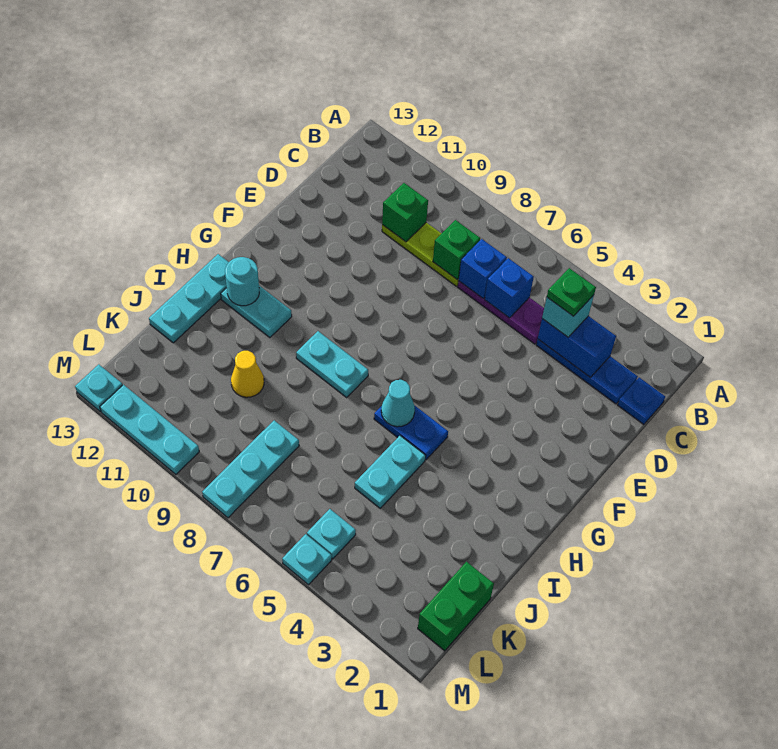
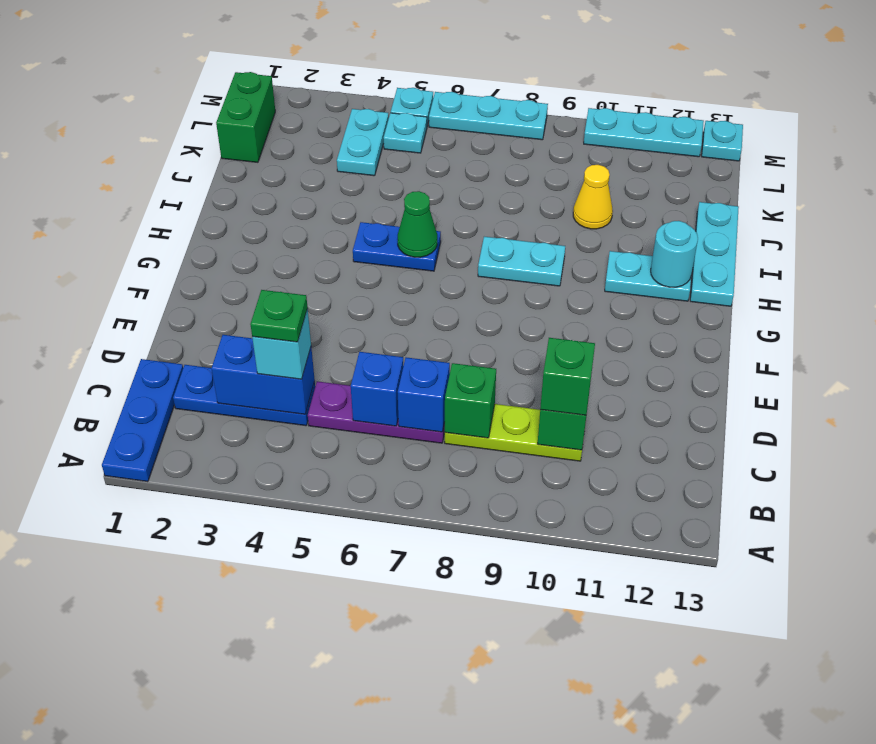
blue 1x1 plate [618,378,665,424] -> blue 1x3 plate [102,359,183,482]
none -> green 1x1 brick [540,338,595,415]
cyan 1x1 cone [381,380,415,427] -> green 1x1 cone [398,191,437,257]
cyan 1x2 plate [355,436,426,508] -> cyan 1x2 plate moved to [337,109,389,176]
cyan 1x3 plate [202,420,299,518] -> cyan 1x3 plate turned to [429,92,548,140]

